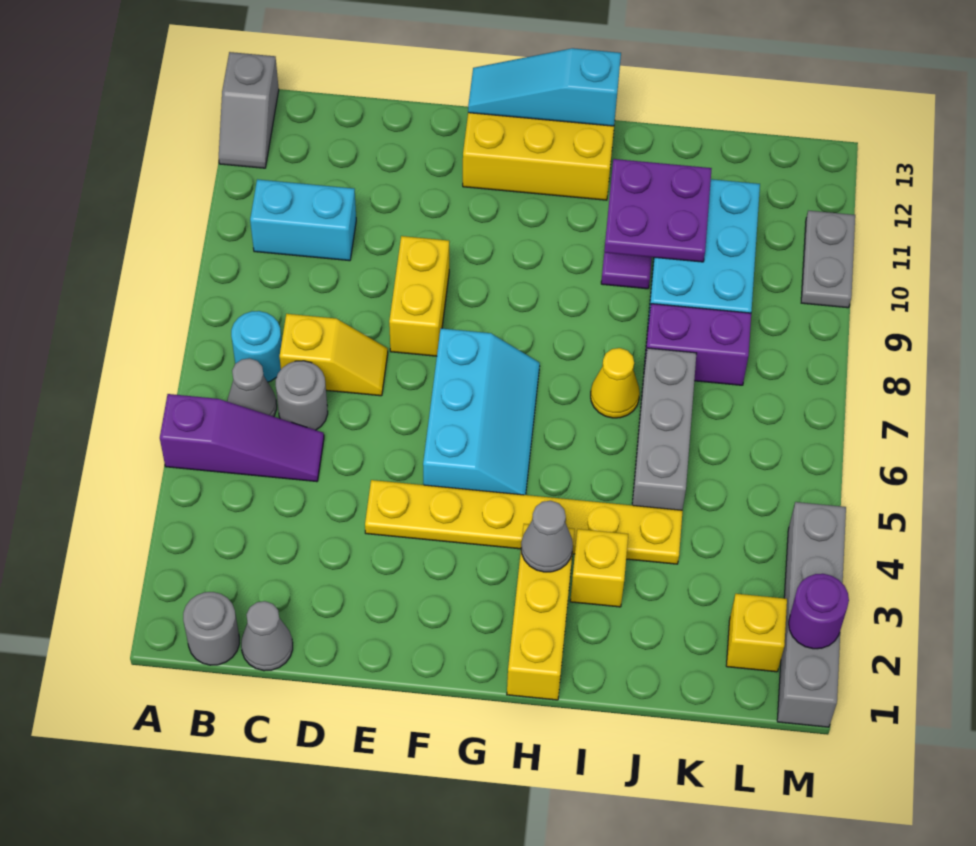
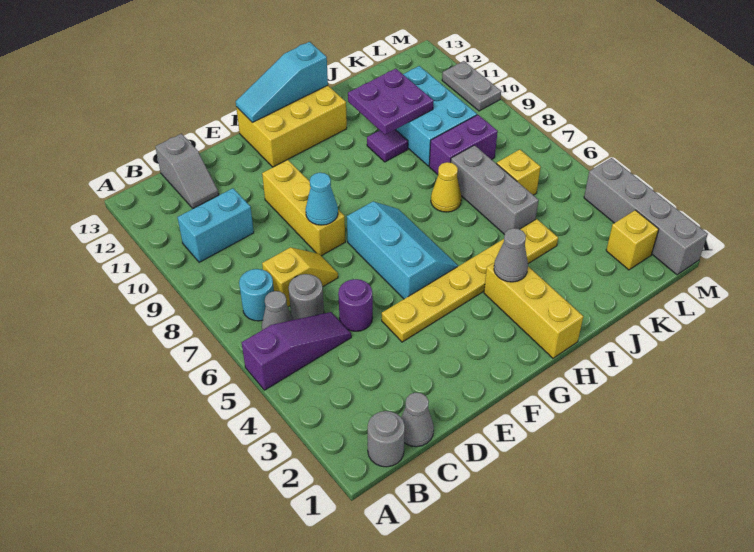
grey 1x2 slope [219,52,279,168] -> grey 1x2 slope moved to [155,134,219,208]
yellow 1x2 brick [389,236,449,356] -> yellow 1x3 brick [262,160,345,256]
none -> cyan 1x1 cone [306,173,338,225]
yellow 1x1 brick [570,529,628,607] -> yellow 1x1 brick moved to [497,149,541,195]
purple 1x1 round brick [789,574,849,649] -> purple 1x1 round brick moved to [338,279,373,331]

